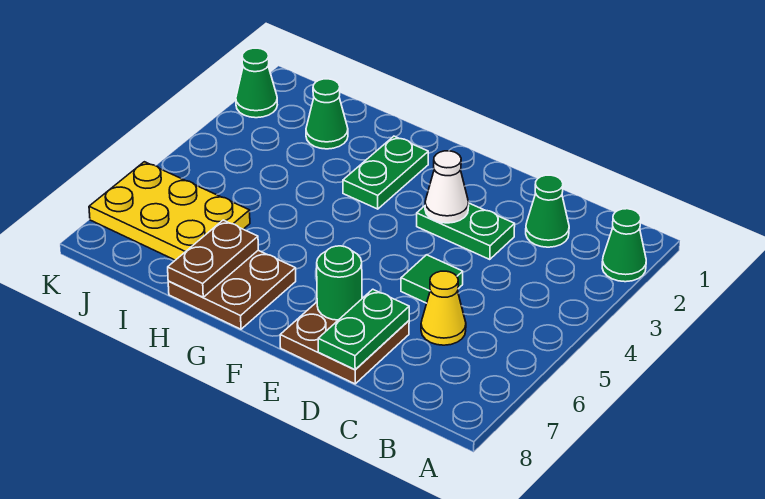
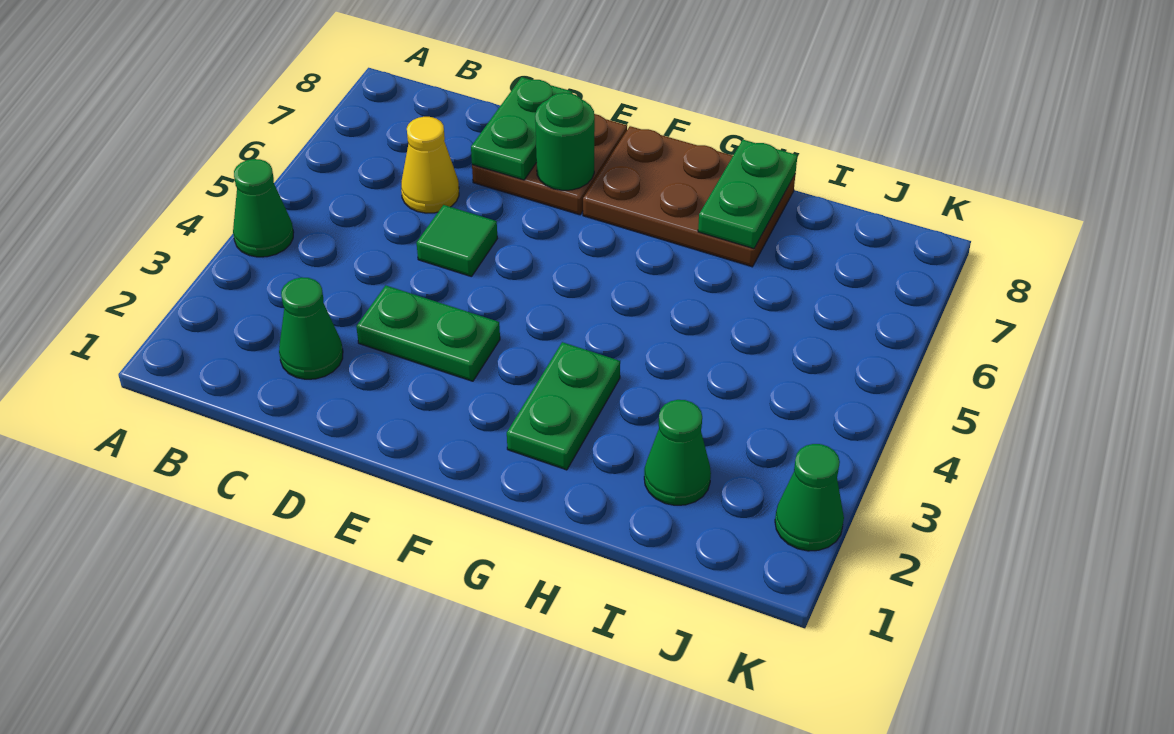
green 1x1 cone [602,209,646,282] -> green 1x1 cone moved to [233,159,294,257]
white 1x1 cone [425,151,469,223] -> none
brown 2x2 plate [168,250,296,329] -> brown 2x3 plate [583,126,795,267]
brown 1x2 plate [168,220,258,297] -> green 1x2 plate [698,140,797,249]
yellow 2x3 plate [89,162,250,260] -> none

